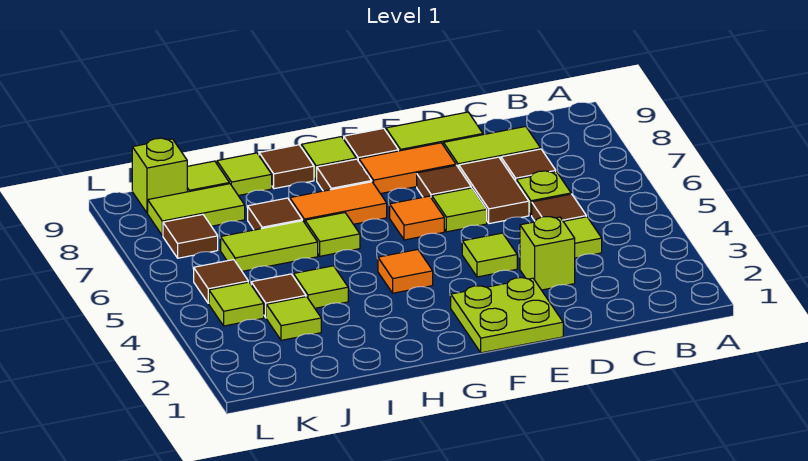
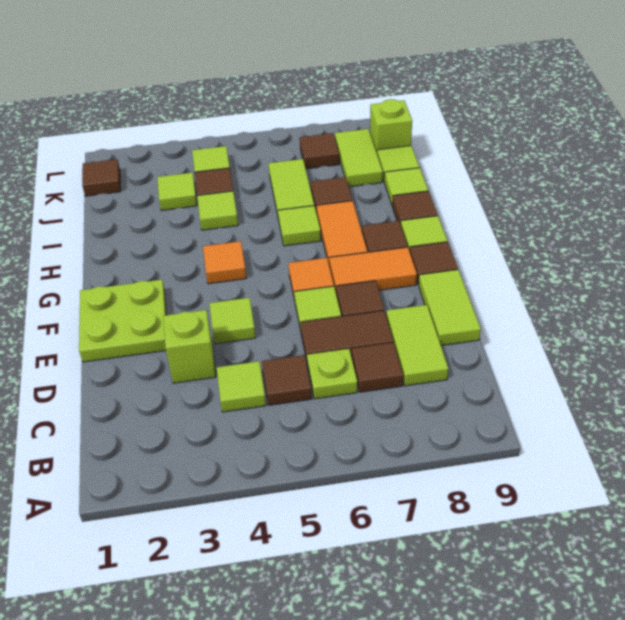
orange 1x2 tile [359,143,456,194] -> orange 1x2 tile turned to [329,247,417,292]
brown 1x1 tile [194,260,248,303] -> brown 1x1 tile moved to [82,159,121,196]

